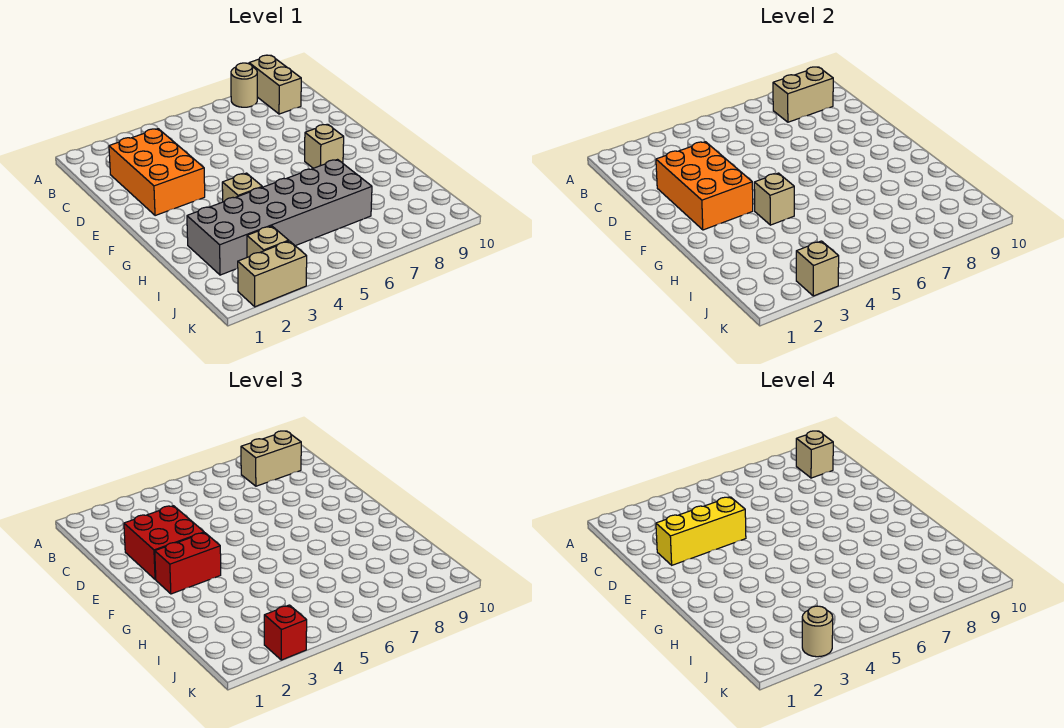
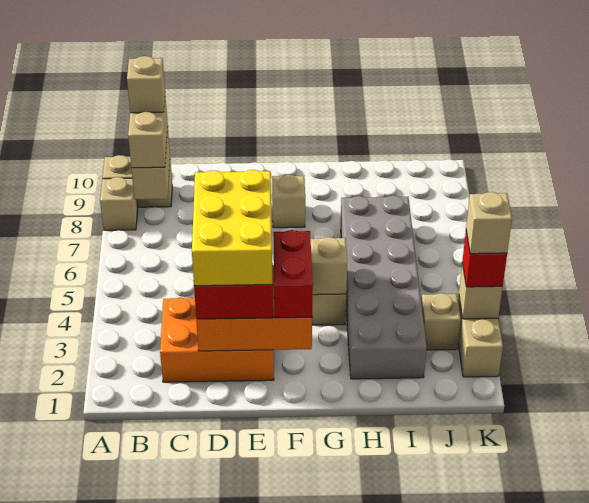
tan 1x1 round brick [231,63,257,107] -> tan 1x1 brick [100,177,138,230]
yellow 1x3 brick [656,497,746,565] -> yellow 2x3 brick [192,170,272,286]
tan 1x1 round brick [802,606,833,657] -> tan 1x1 brick [466,192,512,254]

